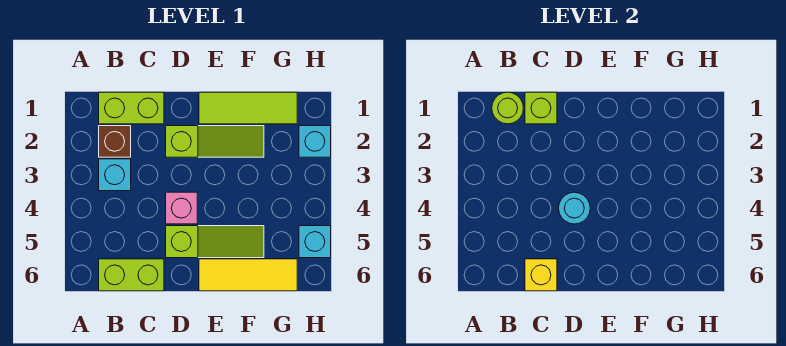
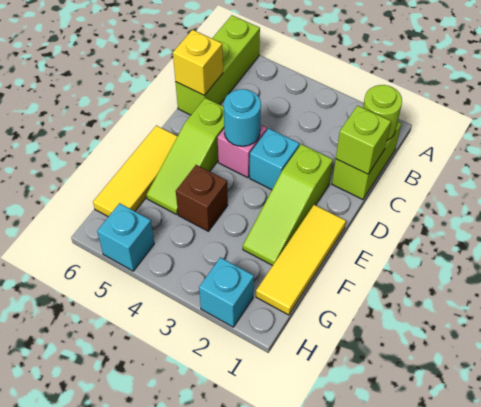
brown 1x1 brick [99,126,131,157] -> brown 1x1 brick moved to [176,165,228,231]
cyan 1x1 brick [99,159,131,191] -> cyan 1x1 brick moved to [250,128,299,190]
lime 1x2 brick [99,259,164,291] -> lime 1x3 brick [176,15,260,115]
lime 1x3 tile [199,92,297,124] -> yellow 1x3 tile [256,205,346,315]

